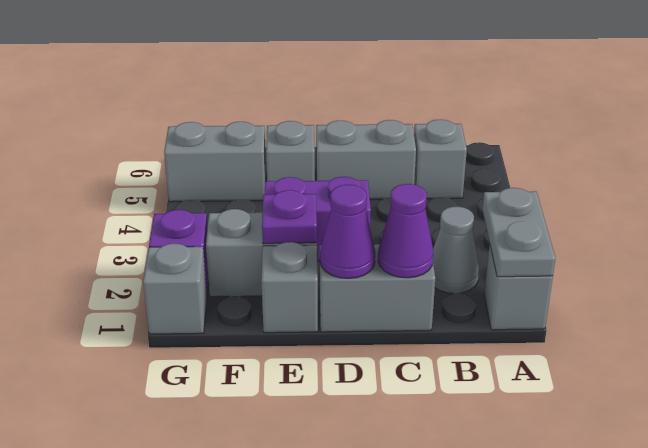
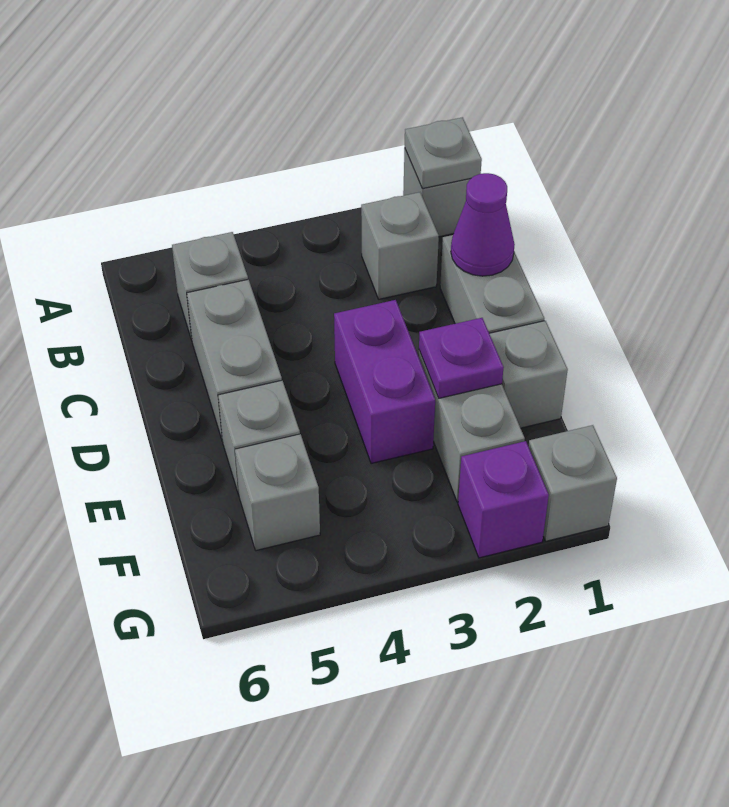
grey 1x2 plate [483,188,556,277] -> grey 1x1 plate [405,117,482,189]
grey 1x1 cone [433,207,479,293] -> grey 1x1 brick [361,192,439,299]
purple 1x1 cone [320,185,375,278] -> none
grey 1x2 brick [164,122,266,202] -> grey 1x1 brick [235,434,320,551]

